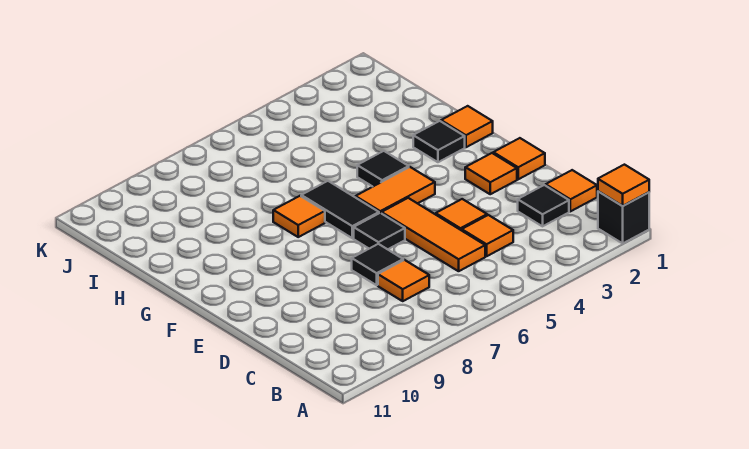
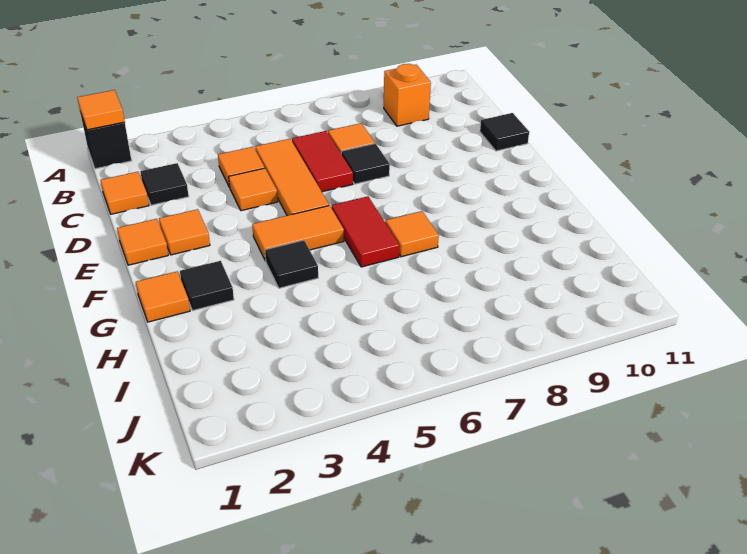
none -> orange 1x1 brick [384,64,431,126]
none -> red 1x2 tile [292,131,353,192]
black 1x1 tile [354,213,405,249] -> black 1x1 tile moved to [480,113,529,151]
black 1x2 tile [301,181,379,238] -> red 1x2 tile [332,196,399,267]

